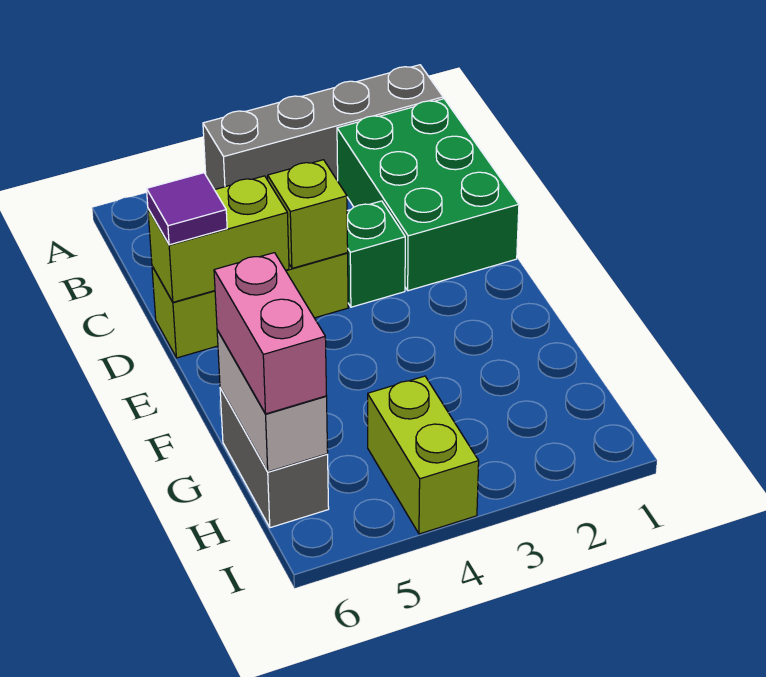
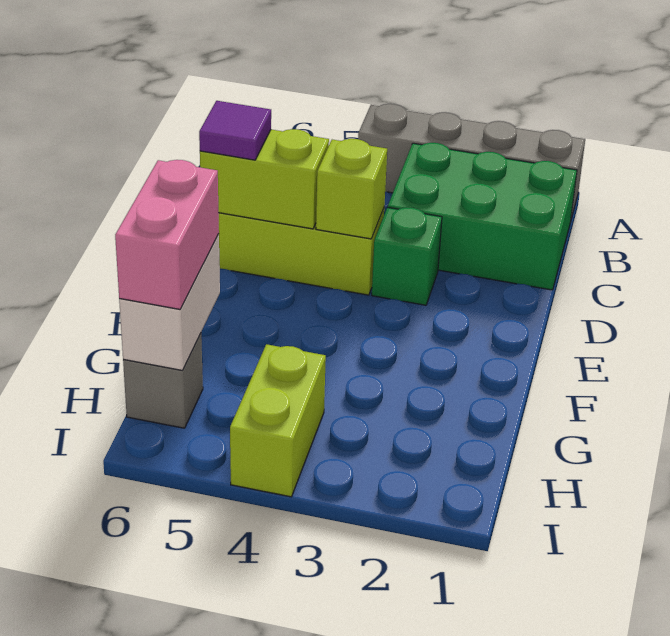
green 2x3 brick [337,99,519,291] -> green 2x3 brick turned to [388,143,577,290]
grey 1x2 brick [220,388,329,528] -> grey 1x1 brick [123,334,203,428]

